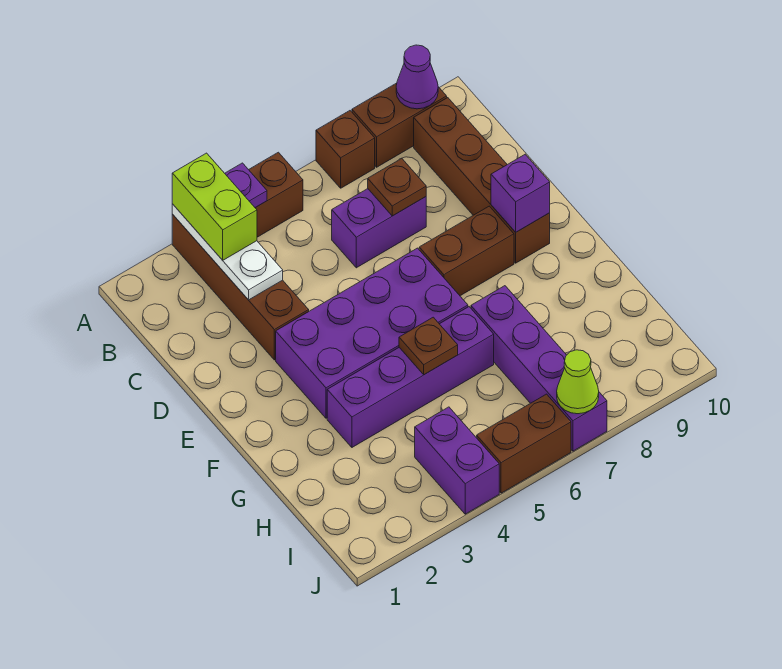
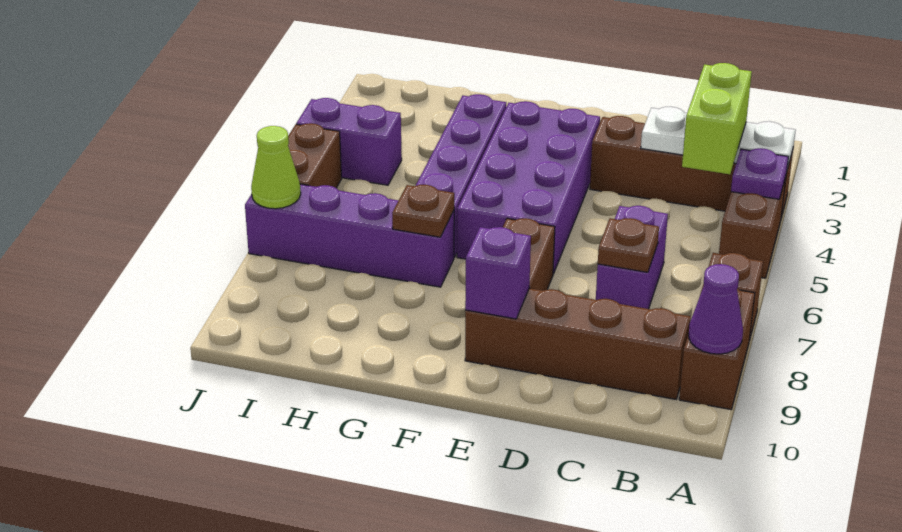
lime 1x2 brick [172,153,257,260] -> lime 1x2 brick turned to [682,63,752,174]
brown 1x1 plate [399,317,458,375] -> brown 1x1 plate moved to [392,185,454,237]

